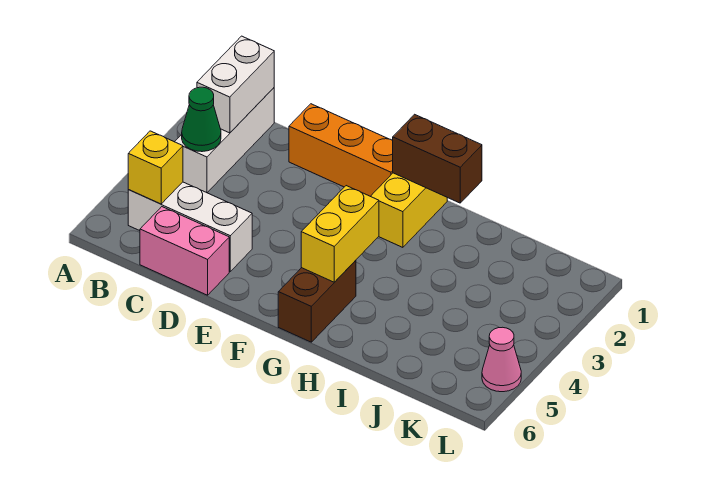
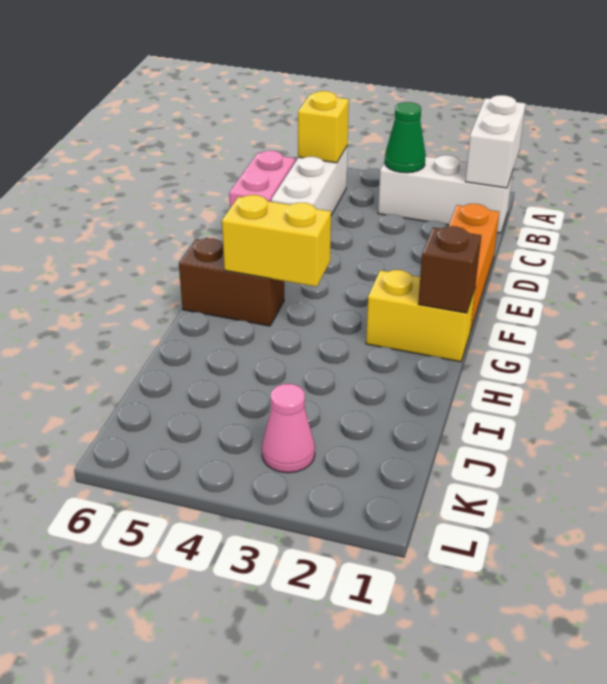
white 1x2 brick [197,36,274,133] -> white 1x2 brick turned to [465,95,526,188]
brown 1x2 brick [393,114,482,203] -> brown 1x1 brick [418,226,481,313]
pink 1x1 cone [482,327,521,392] -> pink 1x1 cone moved to [262,384,315,473]

